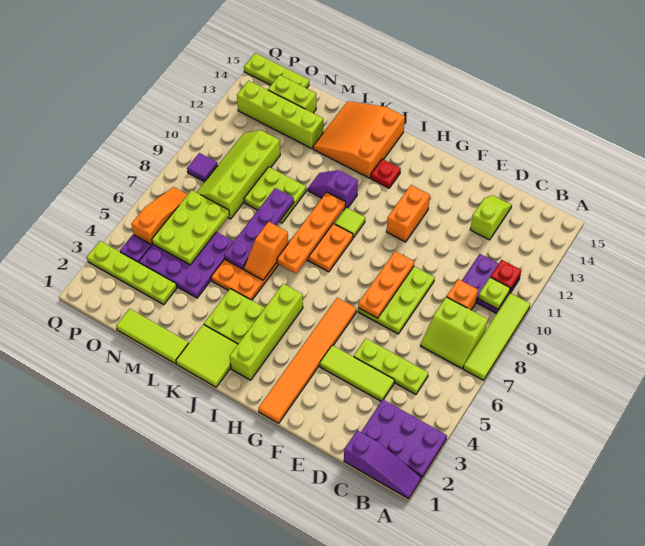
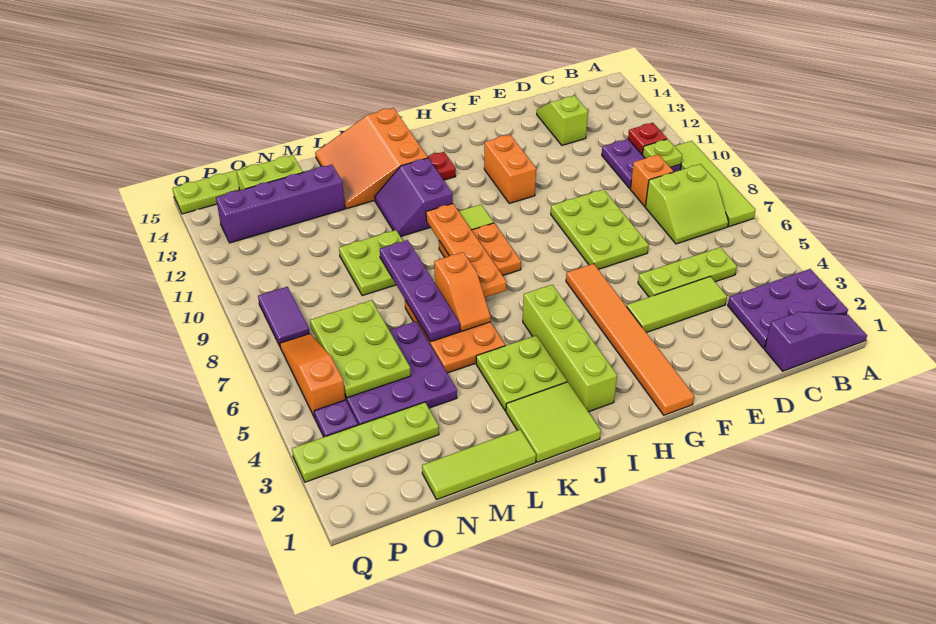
orange 1x3 plate [358,251,414,318] -> none
purple 1x2 slope [308,170,358,210] -> purple 2x2 slope [375,158,453,237]
lime 1x4 brick [237,81,323,149] -> purple 1x4 brick [216,165,345,243]
lime 2x4 slope [196,130,280,219] -> none
purple 1x1 tile [187,153,218,182] -> purple 1x2 tile [258,287,310,346]

